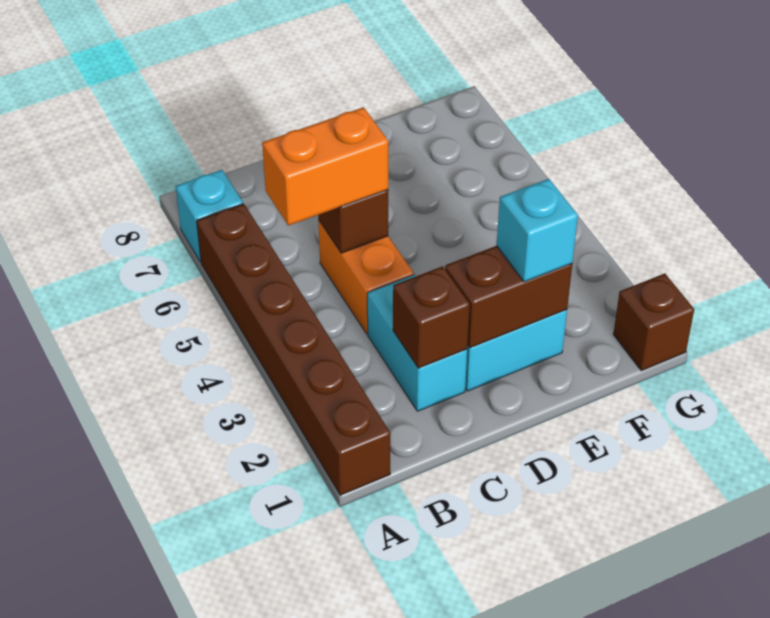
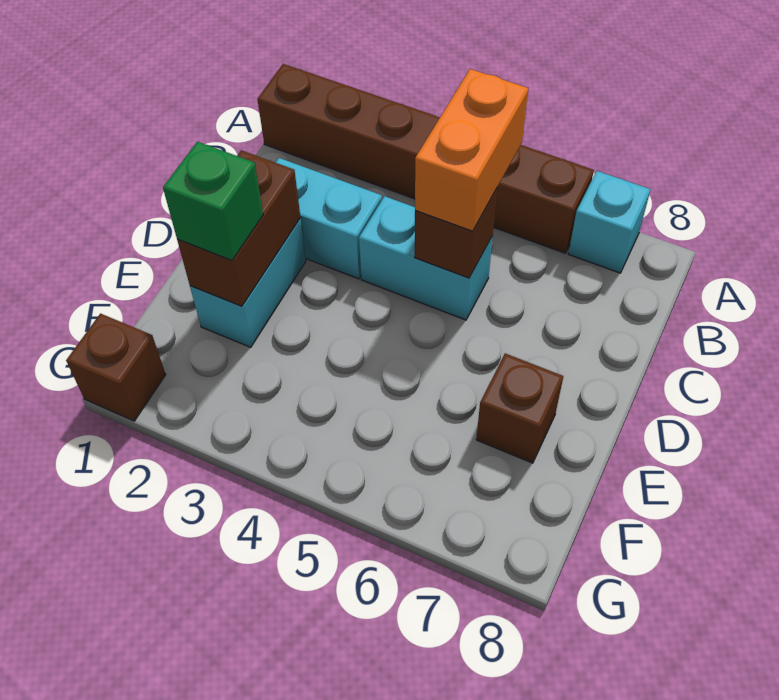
brown 1x1 brick [393,266,470,368] -> brown 1x1 brick moved to [476,353,563,463]
orange 1x2 brick [318,220,414,334] -> cyan 1x2 brick [359,196,493,320]
cyan 1x1 brick [497,179,578,282] -> green 1x1 brick [163,142,263,260]

